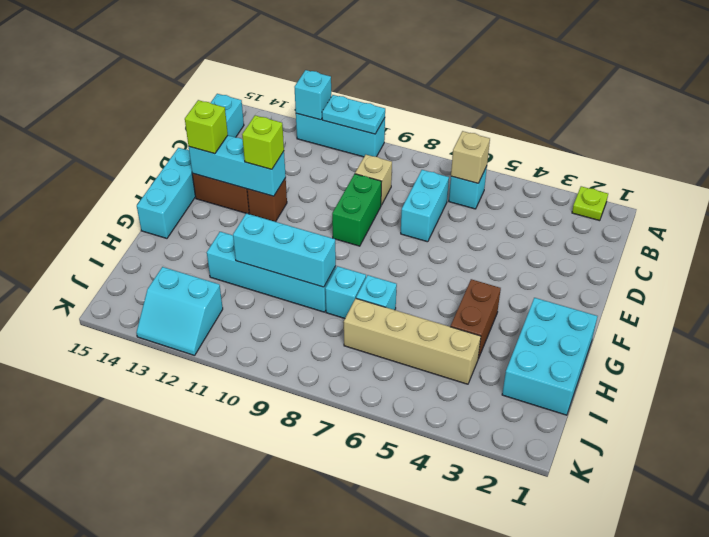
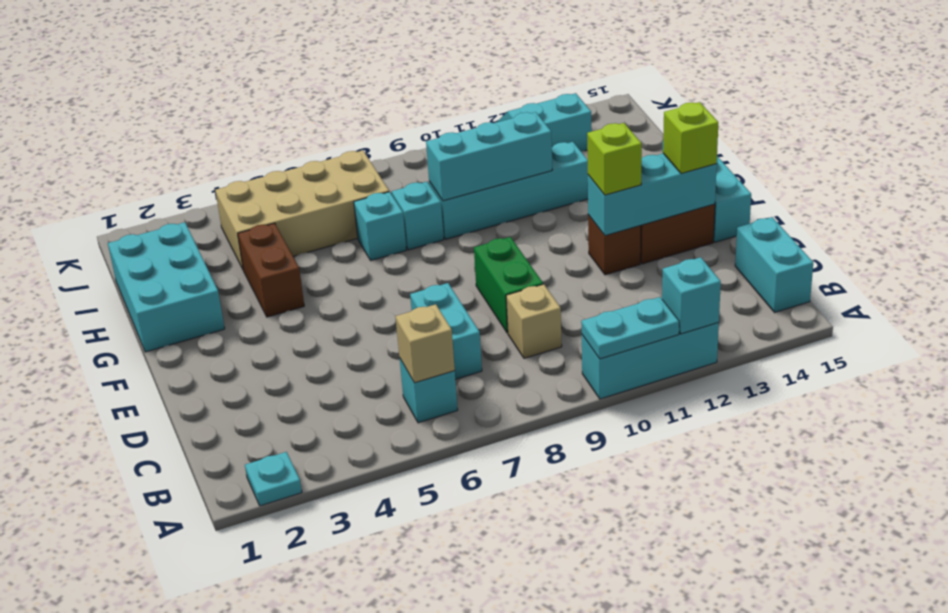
lime 1x1 plate [572,186,608,221] -> cyan 1x1 plate [245,452,302,506]
tan 1x4 brick [344,299,481,384] -> tan 2x4 brick [215,150,389,269]

